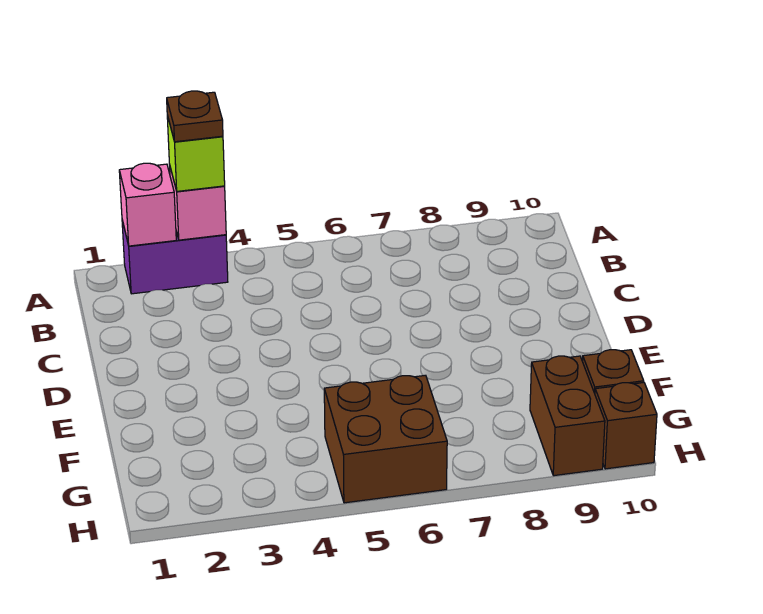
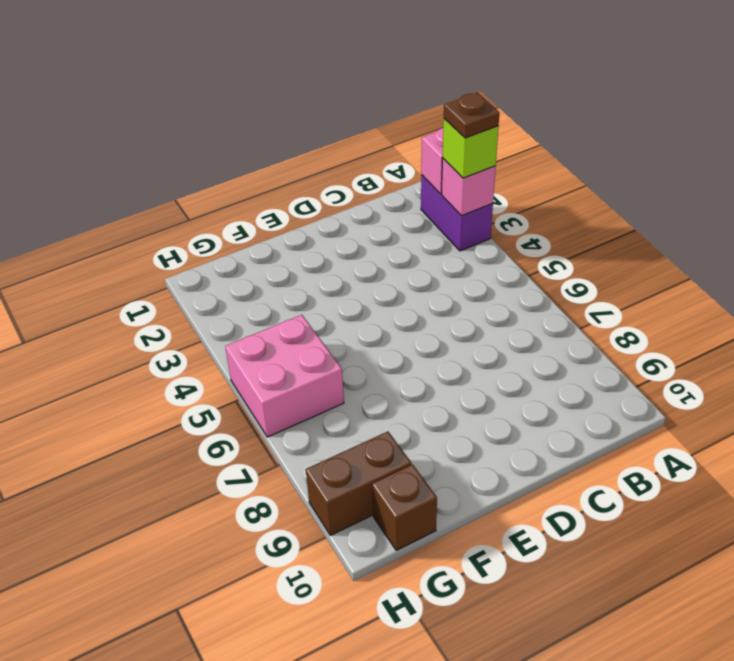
brown 2x2 brick [324,375,447,503] -> pink 2x2 brick [225,315,344,437]
brown 1x1 brick [595,383,657,469] -> none

